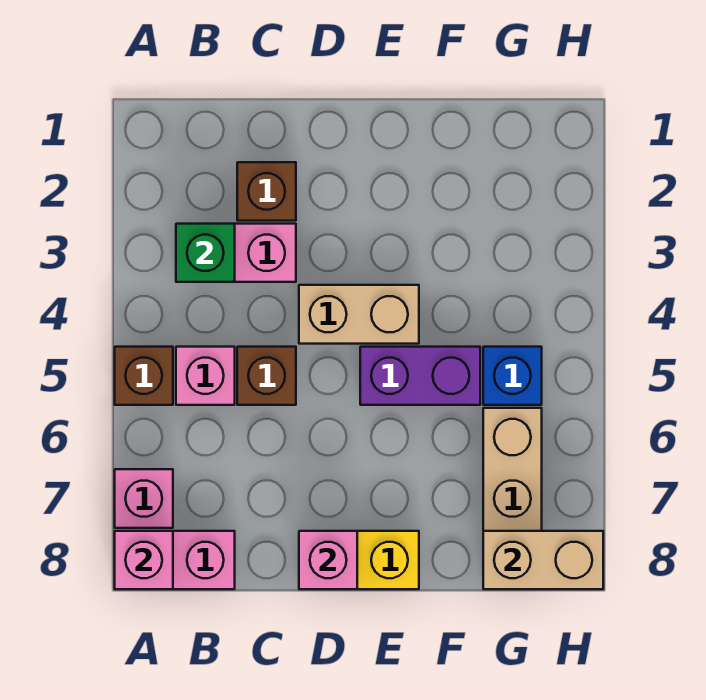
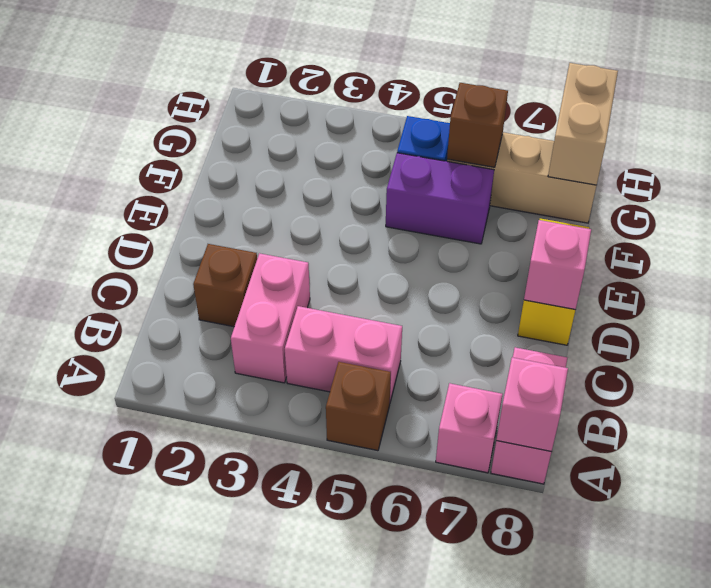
green 1x1 brick [176,224,235,282] -> none
pink 1x1 brick [176,347,235,405] -> pink 1x2 brick [285,306,402,402]
brown 1x1 brick [237,347,296,405] -> brown 1x1 brick moved to [447,83,508,167]
tan 1x2 brick [299,285,419,344] -> none
purple 1x2 brick [360,347,480,405] -> purple 1x2 brick turned to [386,153,494,244]

